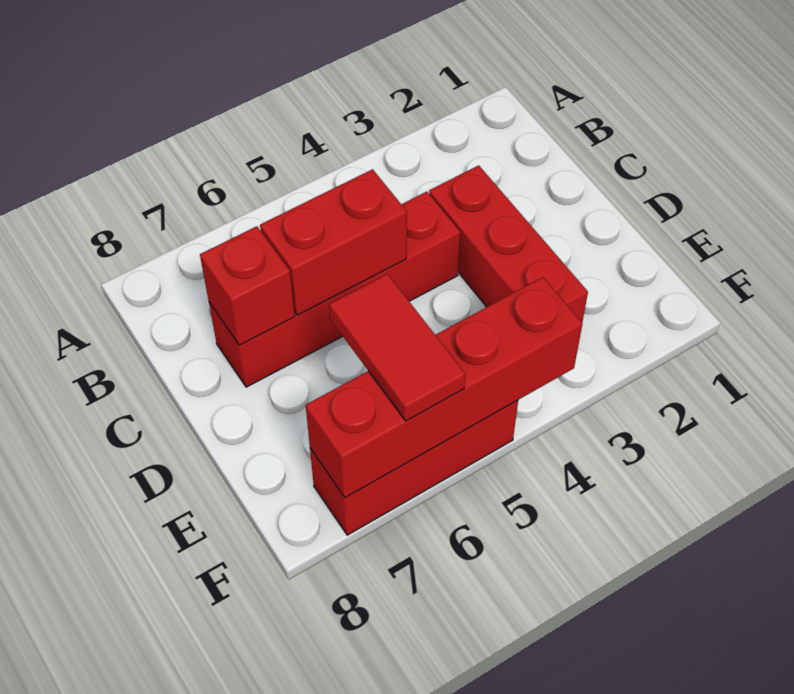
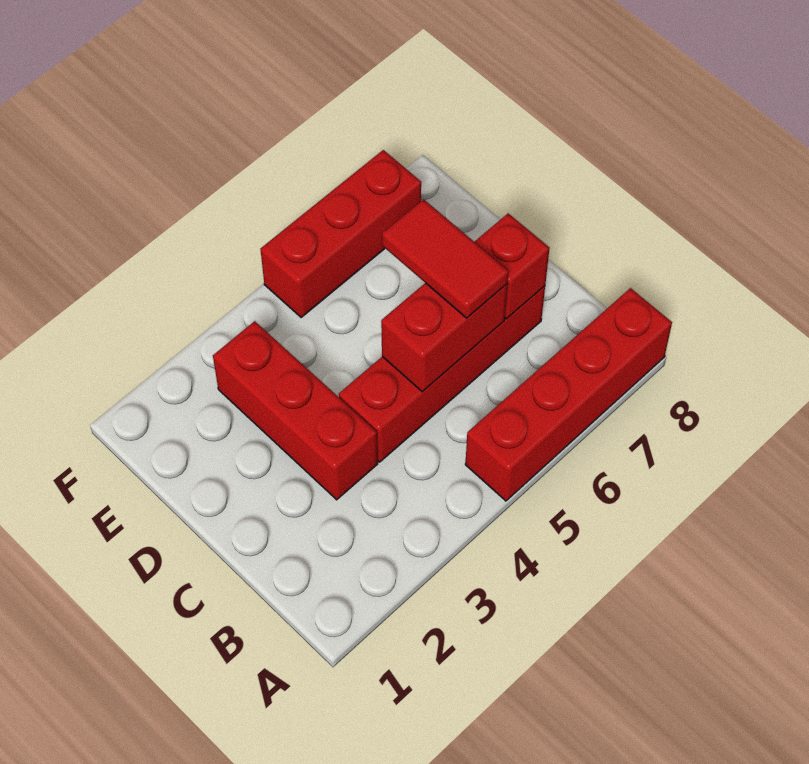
red 1x2 tile [329,274,465,421] -> red 1x2 tile moved to [382,199,508,318]
red 1x4 brick [306,277,582,498] -> red 1x4 brick moved to [465,288,672,501]

